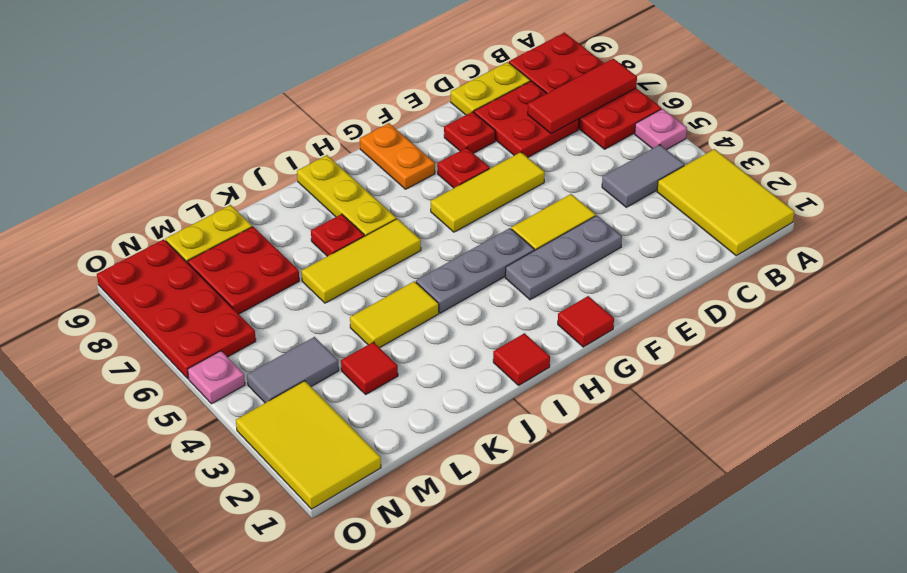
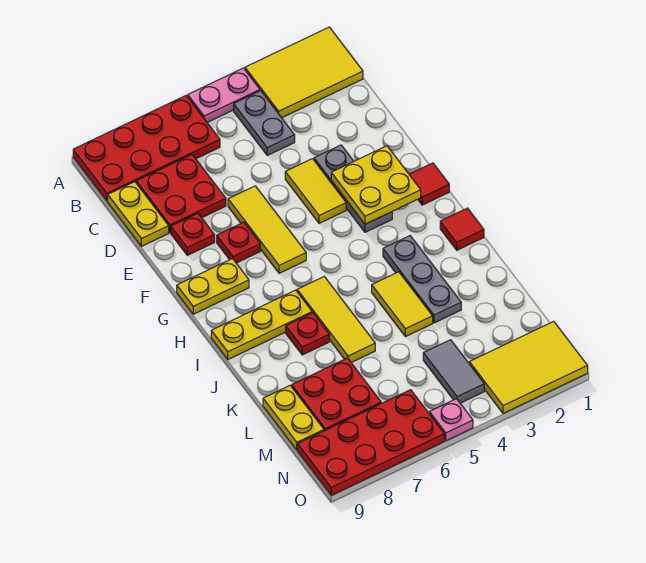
pink 1x1 plate [635,109,687,150] -> pink 1x2 plate [188,68,260,122]
red 1x3 tile [528,59,637,134] -> none
grey 1x2 tile [602,145,684,207] -> grey 1x2 plate [234,91,295,155]
none -> yellow 2x2 plate [331,146,421,224]
grey 1x3 plate [416,228,534,313] -> grey 1x3 plate moved to [383,236,461,323]
orange 1x2 plate [360,123,435,189] -> yellow 1x2 plate [177,259,249,314]
red 1x1 tile [341,342,398,394] -> none

